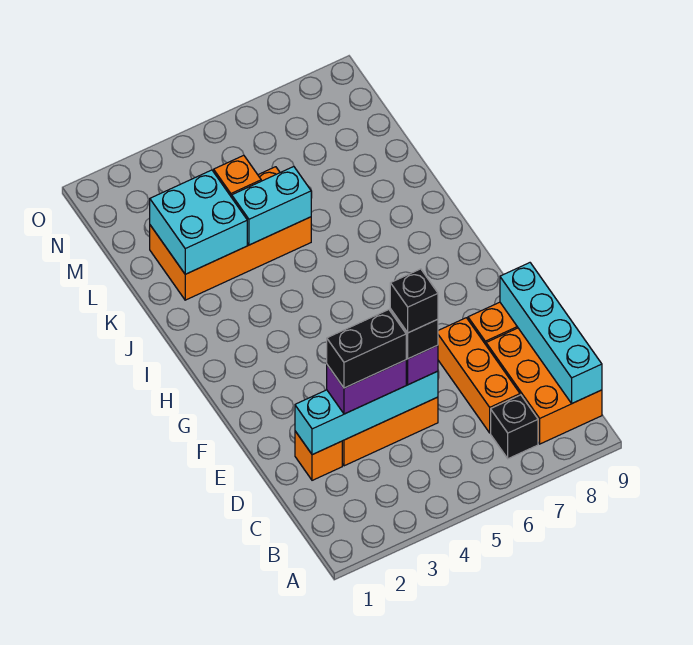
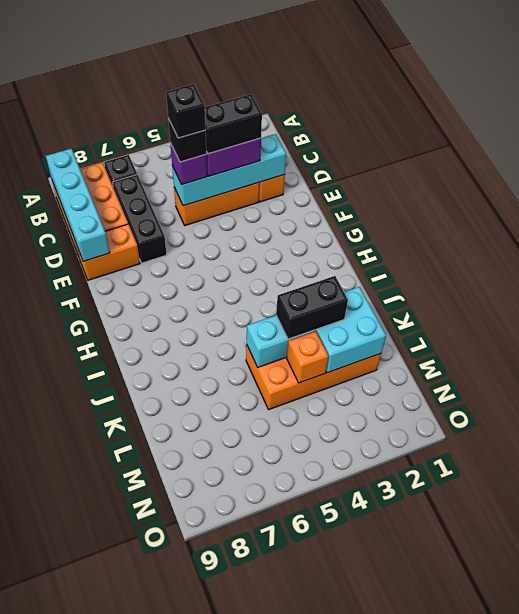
orange 1x3 brick [438,318,520,433] -> black 1x3 brick [113,175,167,263]
none -> black 1x2 brick [276,276,348,339]

